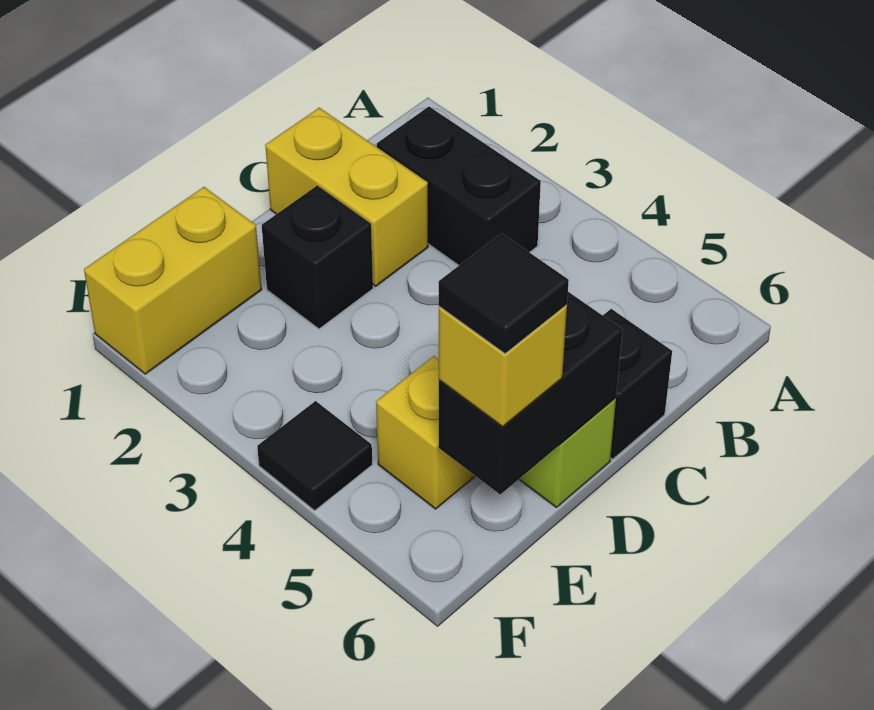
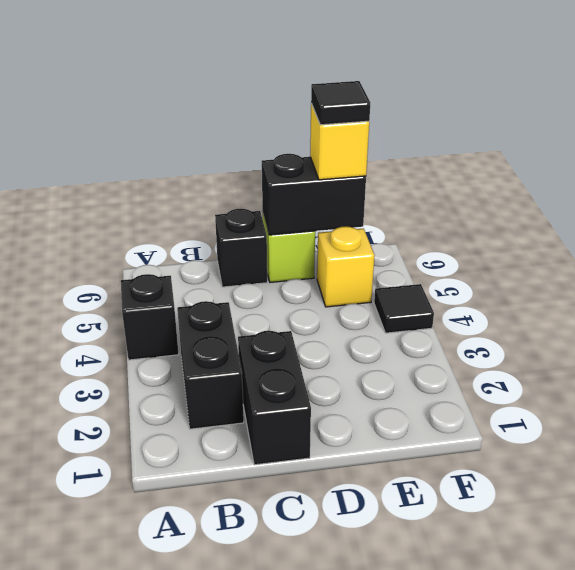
yellow 1x2 brick [265,108,428,286] -> black 1x2 brick [238,331,311,465]
black 1x1 brick [262,186,373,329] -> black 1x1 brick moved to [121,274,179,360]
yellow 1x2 brick [84,187,262,374] -> none

